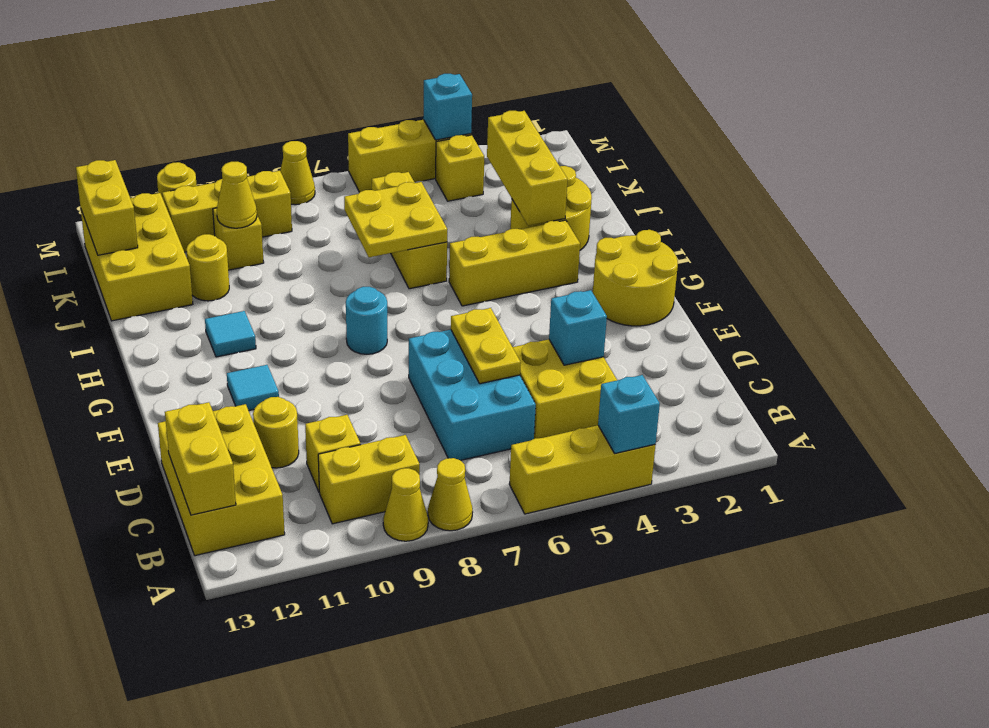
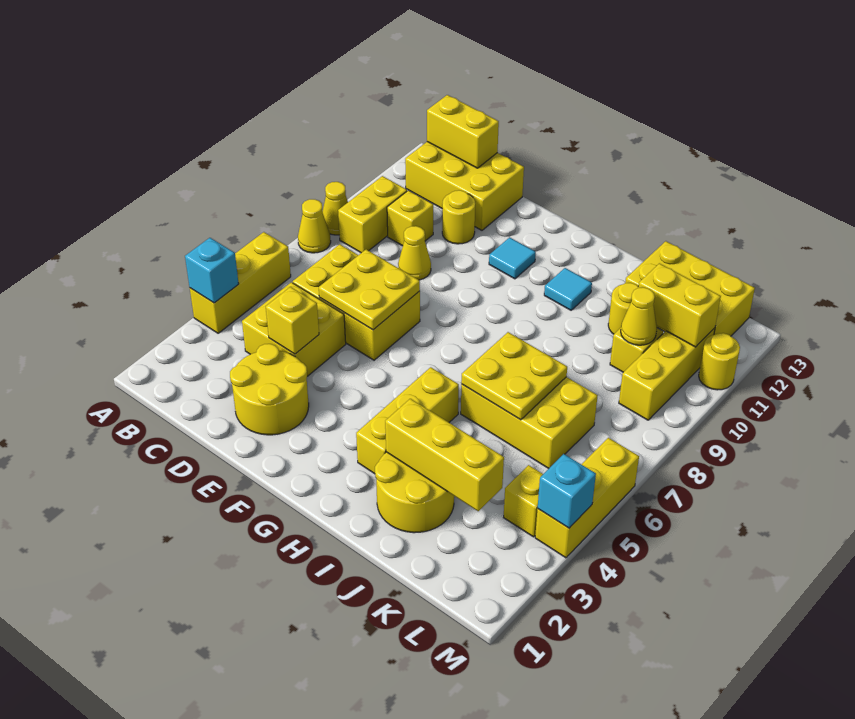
cyan 2x3 brick [409,330,536,460] -> yellow 2x3 brick [293,244,420,360]
cyan 1x1 brick [549,290,607,365] -> yellow 1x1 brick [266,287,319,354]
yellow 1x2 plate [451,308,521,384] -> yellow 2x2 plate [319,250,420,330]
yellow 2x2 round brick [593,230,678,326] -> yellow 2x2 round brick moved to [230,344,309,435]
cyan 1x1 round brick [346,287,387,354] -> none
yellow 1x3 brick [372,172,447,289] -> yellow 2x3 brick [461,377,598,469]
yellow 1x2 brick [76,160,138,255] -> yellow 1x2 brick moved to [638,263,721,347]
yellow 1x1 cone [280,141,315,205] -> yellow 1x1 cone moved to [398,226,431,280]

